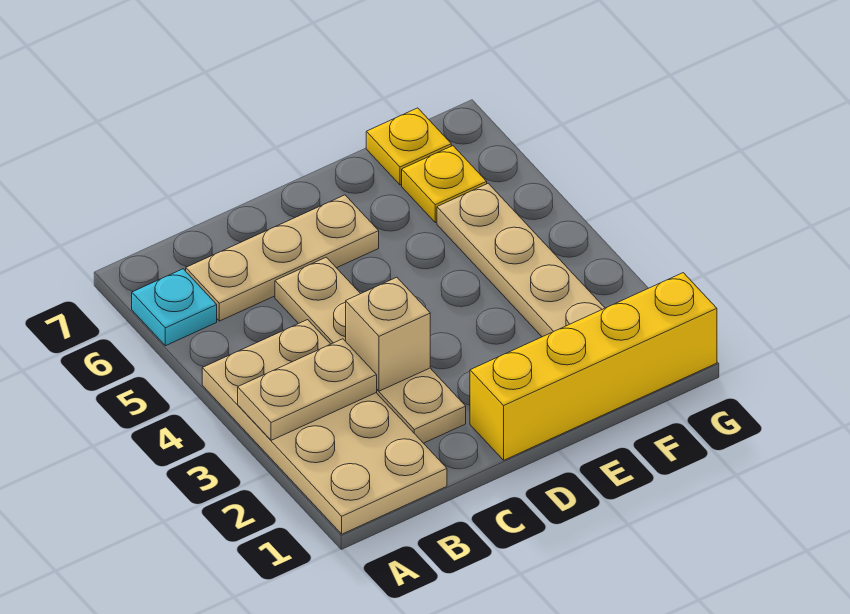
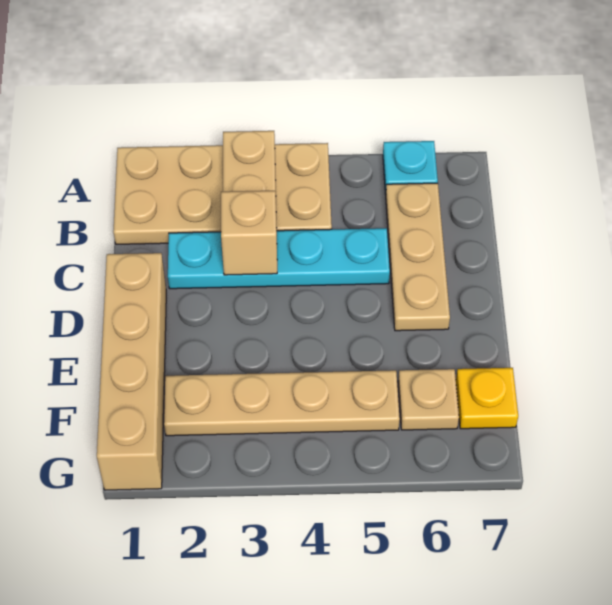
tan 1x4 plate [275,257,466,443] -> cyan 1x4 plate [168,228,390,289]
yellow 1x4 brick [470,273,717,460] -> tan 1x4 brick [97,253,166,490]
yellow 1x1 plate [402,146,487,222] -> tan 1x1 plate [398,369,459,430]

